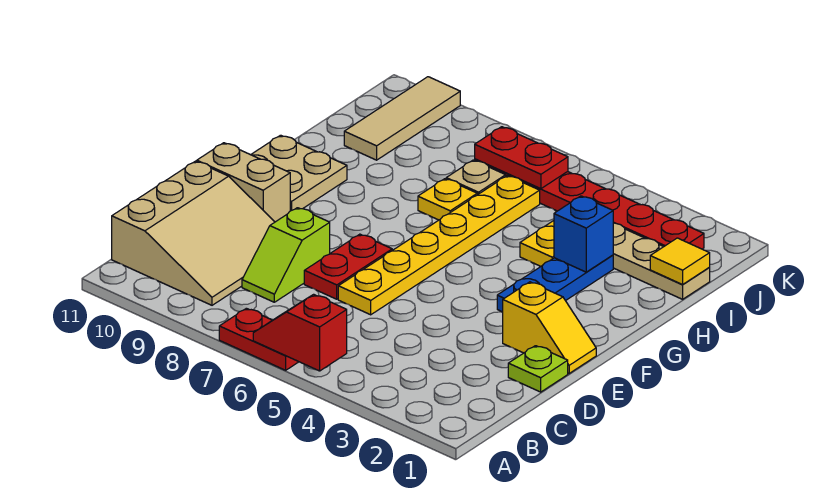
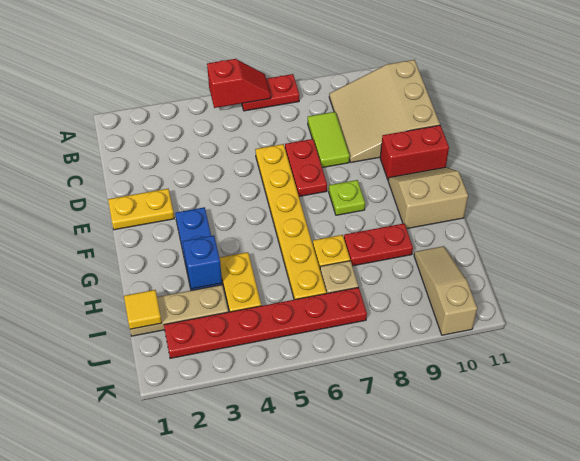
lime 1x2 slope [242,208,330,302] -> lime 1x2 tile [308,112,350,168]
lime 1x1 plate [508,346,568,392] -> lime 1x1 plate moved to [329,180,365,215]
yellow 1x2 slope [503,282,596,373] -> yellow 1x2 plate [108,189,174,230]
tan 1x2 brick [197,143,290,222] -> red 1x2 brick [380,125,449,180]
tan 2x2 plate [251,135,347,211] -> tan 2x2 slope [388,167,468,229]
tan 1x3 tile [344,77,460,160] -> tan 1x3 slope [414,246,477,335]
red 1x2 plate [475,127,568,189] -> red 1x2 plate moved to [344,224,413,266]

